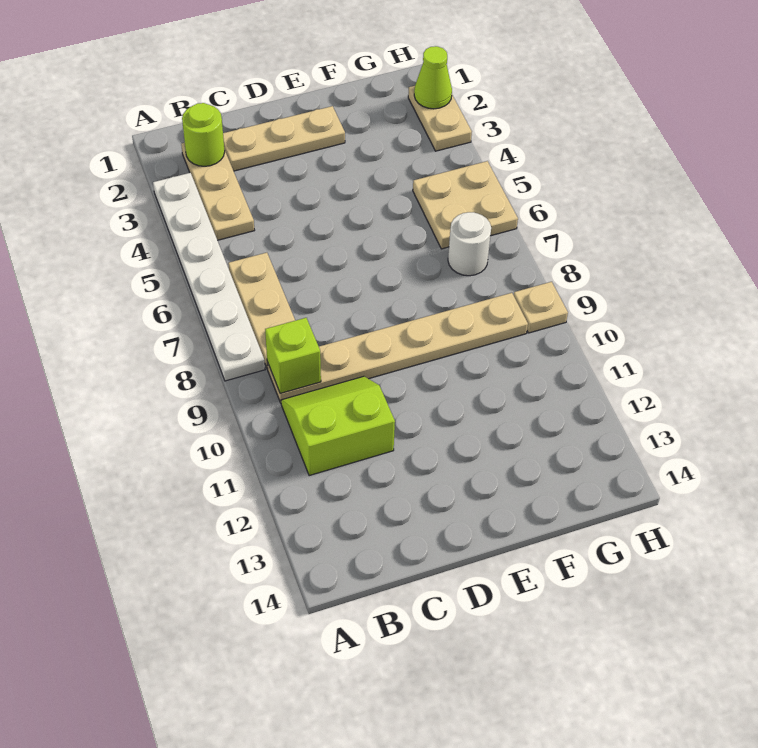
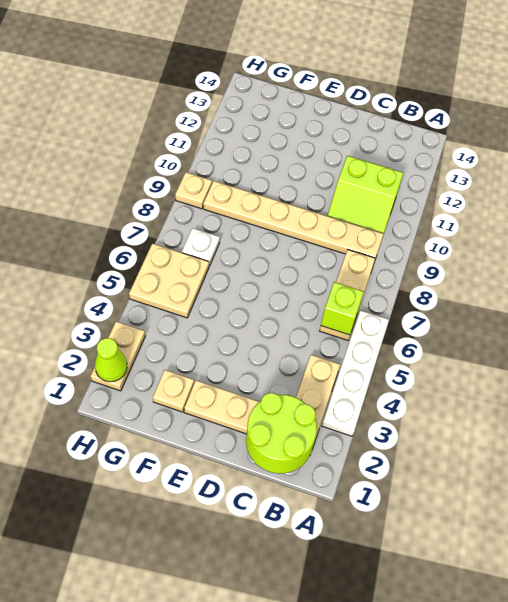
white 1x6 plate [153,173,265,381] -> white 1x4 plate [322,310,389,436]
lime 1x1 round brick [182,103,225,166] -> lime 2x2 round brick [246,393,317,474]
lime 1x1 brick [265,318,321,393] -> lime 1x1 brick moved to [321,282,364,335]
none -> tan 1x1 plate [153,370,194,412]
white 1x1 round brick [448,212,491,276] -> white 1x1 plate [182,228,220,266]

